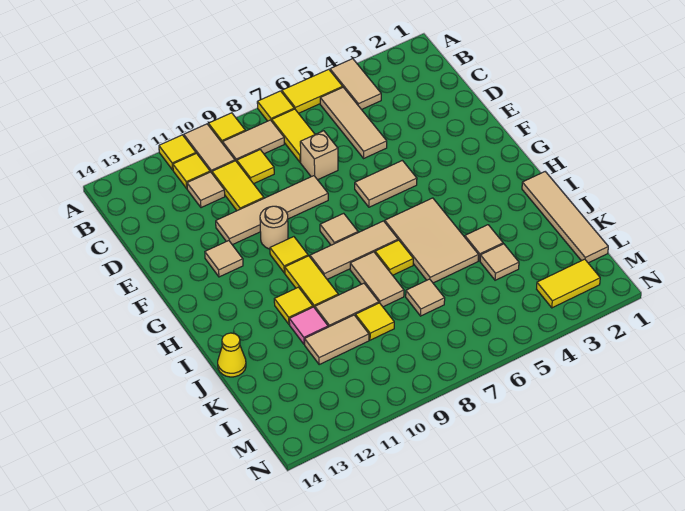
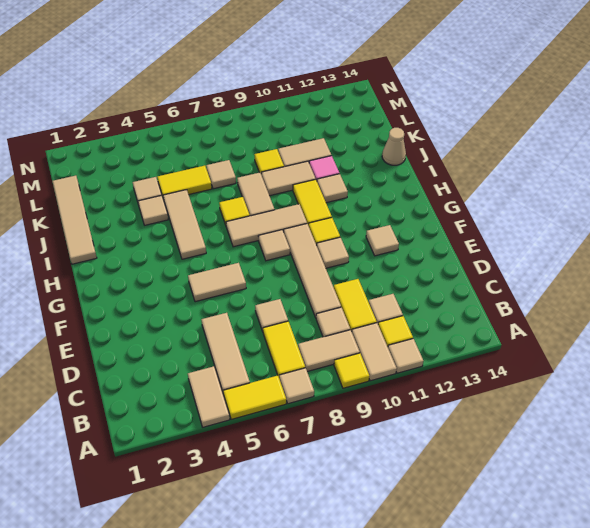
yellow 1x1 tile [257,91,294,121] -> tan 1x1 tile [279,368,314,404]
yellow 1x1 tile [159,135,196,170] -> tan 1x1 tile [388,339,423,373]
yellow 1x1 tile [237,150,274,184] -> tan 1x1 tile [316,307,350,337]
tan 1x1 brick [300,131,338,180] -> tan 1x1 tile [255,299,288,331]
tan 1x4 tile [216,176,328,245] -> tan 1x4 tile turned to [284,224,341,318]
tan 1x1 round brick [260,206,288,249] -> tan 1x1 tile [317,237,349,268]
tan 2x3 tile [385,198,479,283] -> tan 1x3 tile [163,190,206,259]
yellow 1x1 tile [274,287,313,324] -> tan 1x1 tile [317,174,348,203]
yellow 1x1 cone [218,333,246,377] -> tan 1x1 cone [382,128,406,165]
yellow 1x2 tile [537,259,600,308] -> yellow 1x2 tile moved to [158,166,212,197]

